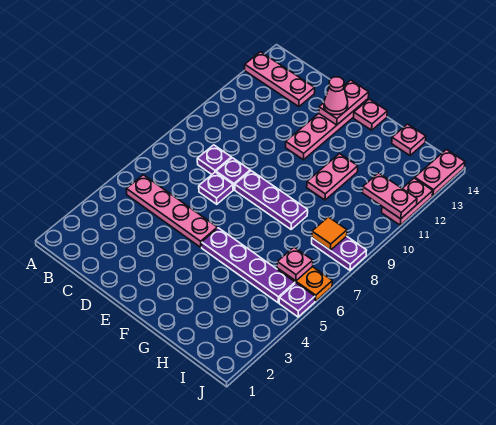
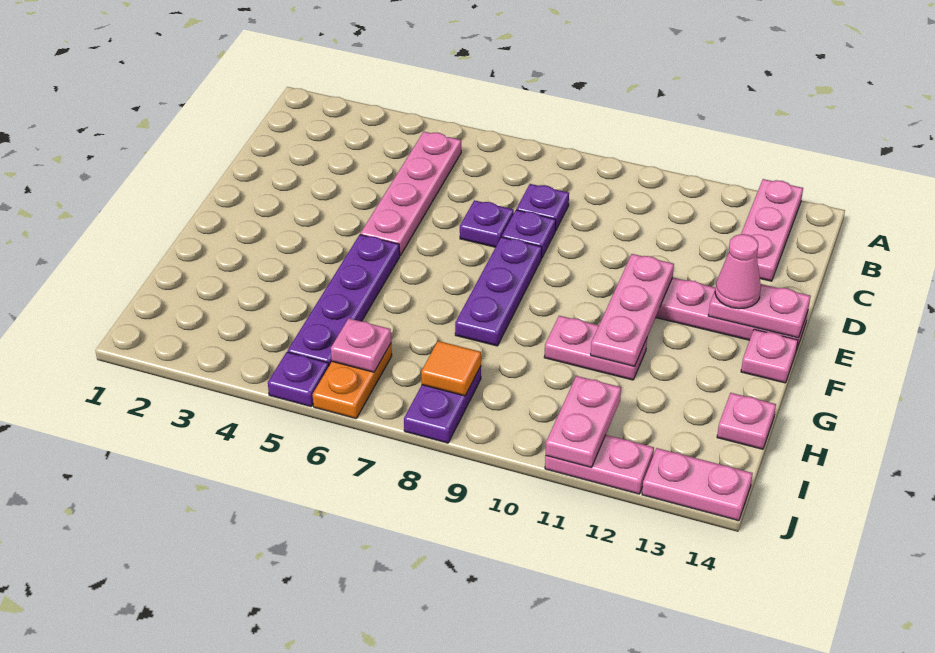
none -> pink 1x3 plate [591,254,674,366]

